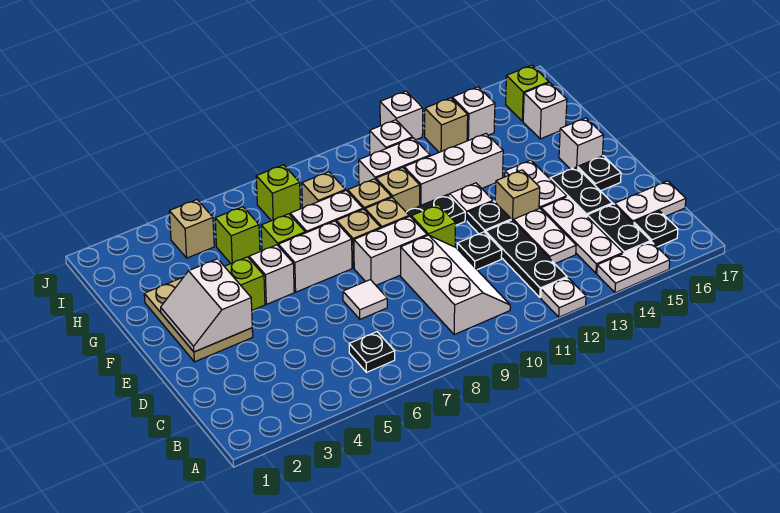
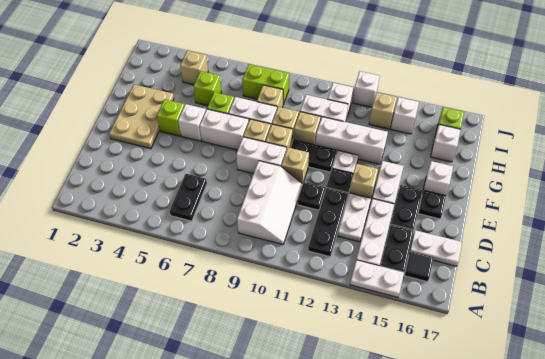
white 1x1 plate [541,278,586,317] -> none
black 1x1 plate [349,332,395,372] -> black 1x2 plate [170,174,207,221]
black 1x1 plate [634,211,678,247] -> black 1x1 tile [404,251,433,282]
white 1x1 tile [343,280,387,319] -> none
white 2x2 slope [161,259,252,352] -> none
lime 1x1 brick [411,205,456,247] -> tan 1x1 brick [281,148,309,185]
lime 1x1 brick [256,165,300,221] -> lime 1x2 brick [242,64,289,104]

